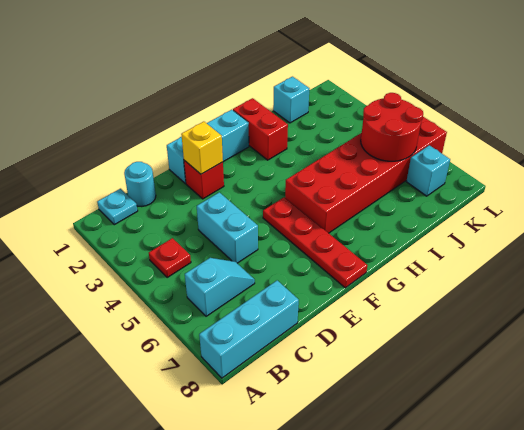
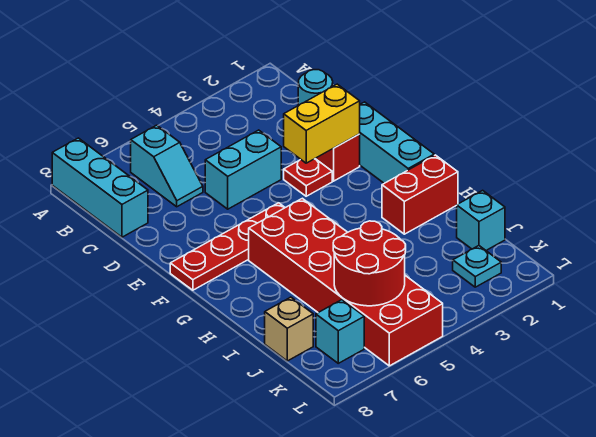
cyan 1x1 plate [97,189,138,225] -> cyan 1x1 plate moved to [453,246,501,287]
red 1x1 plate [149,238,191,277] -> red 1x1 plate moved to [284,159,332,196]
yellow 1x1 brick [181,122,223,174] -> yellow 1x2 brick [284,84,360,163]
none -> tan 1x1 brick [265,297,313,361]

